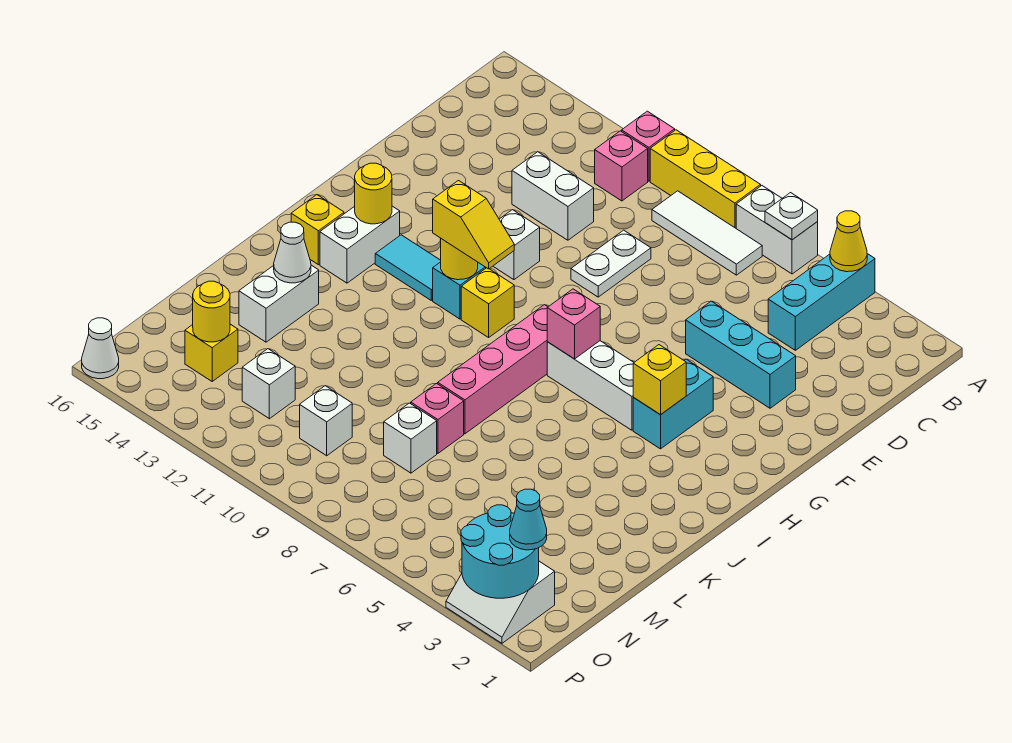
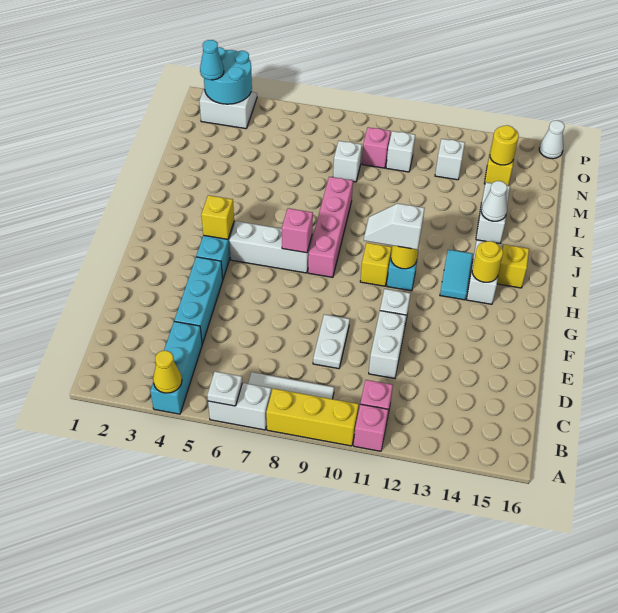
white 1x2 brick [512,152,594,240] -> white 1x2 brick turned to [369,311,406,379]
cyan 1x3 brick [686,301,796,408] -> cyan 1x3 brick turned to [174,257,223,344]
yellow 1x2 slope [433,181,514,269] -> white 1x2 slope [364,203,425,250]
cyan 1x2 tile [375,235,441,300] -> cyan 1x2 tile turned to [440,250,473,300]
pink 1x1 brick [410,384,464,453] -> pink 1x1 brick moved to [362,127,391,168]

